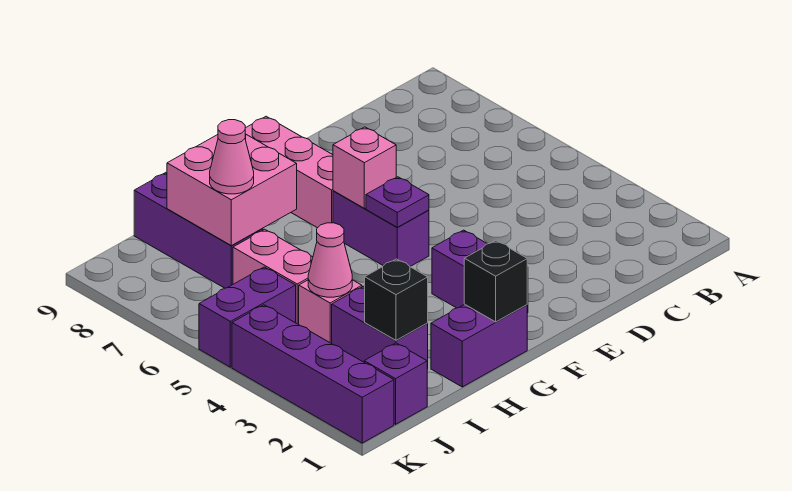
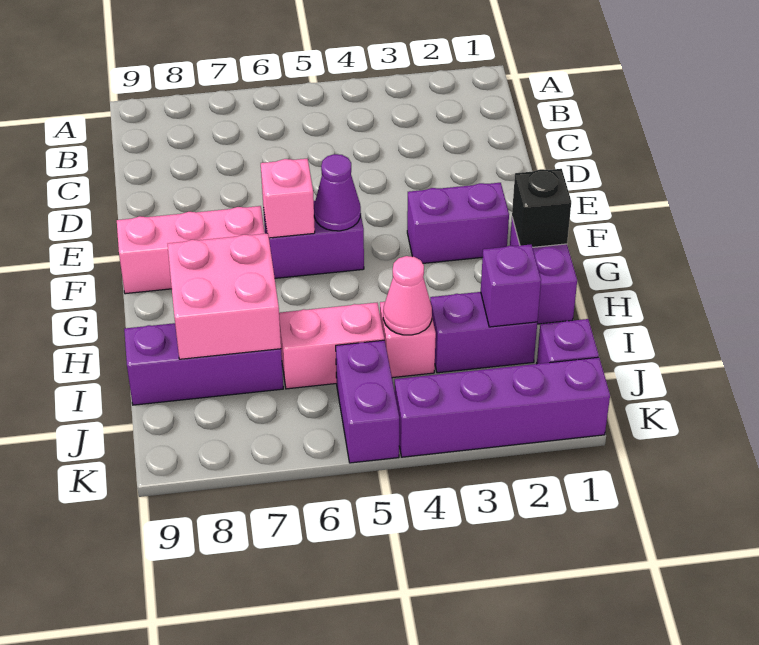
purple 1x1 plate [366,177,429,227] -> purple 1x1 cone [314,154,361,231]
black 1x1 brick [365,259,428,340] -> purple 1x1 brick [481,244,541,327]
pink 1x1 cone [210,120,254,194] -> none

